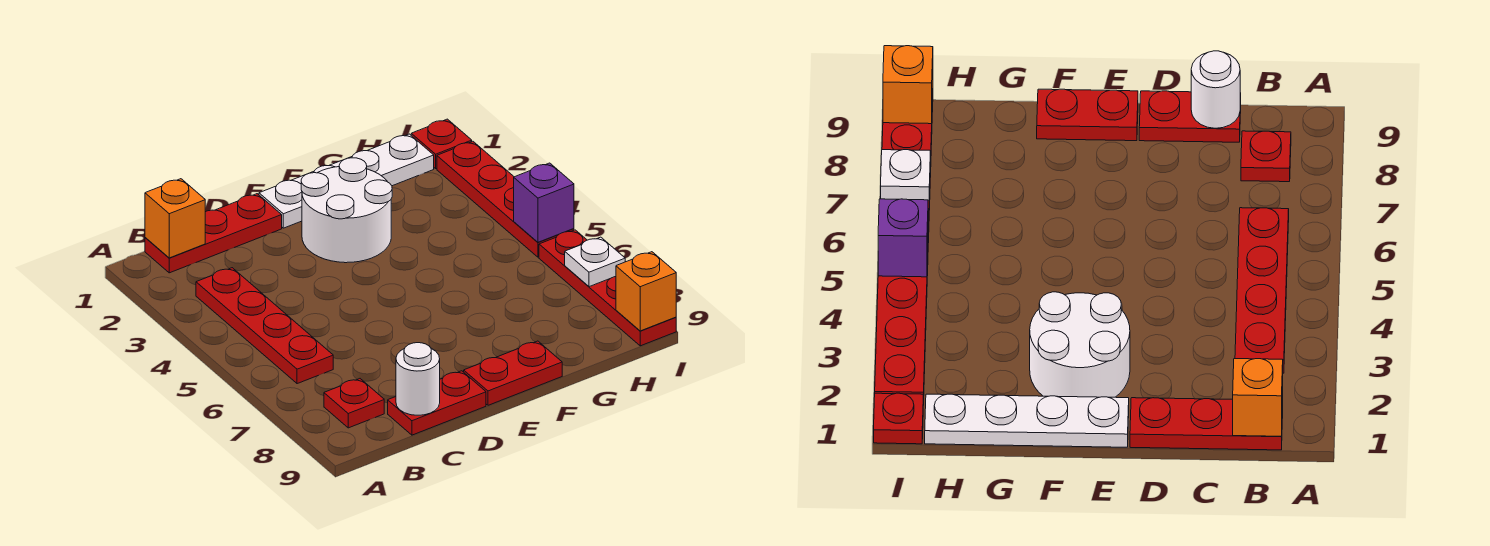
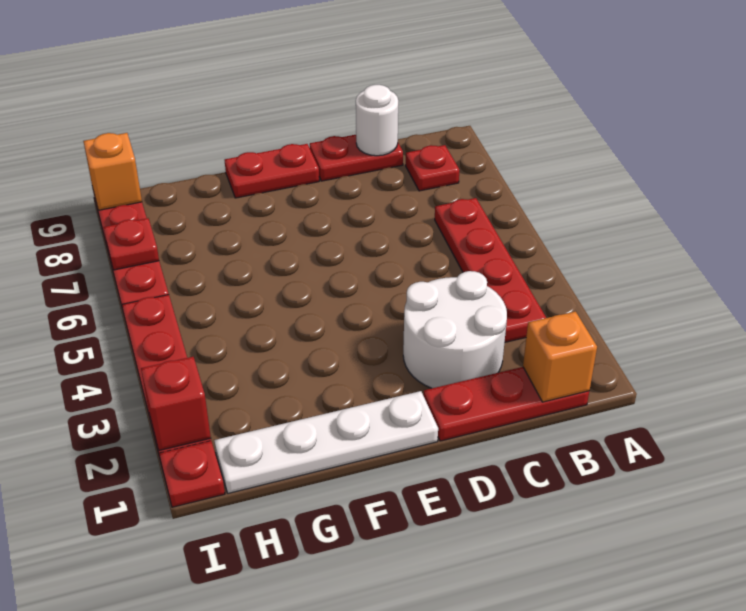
white 2x2 round brick [301,158,392,263] -> white 2x2 round brick moved to [403,271,507,388]
none -> red 1x1 brick [141,357,211,450]
purple 1x1 brick [514,163,574,242] -> none
white 1x1 plate [565,237,625,287] -> red 1x1 plate [103,218,159,270]

